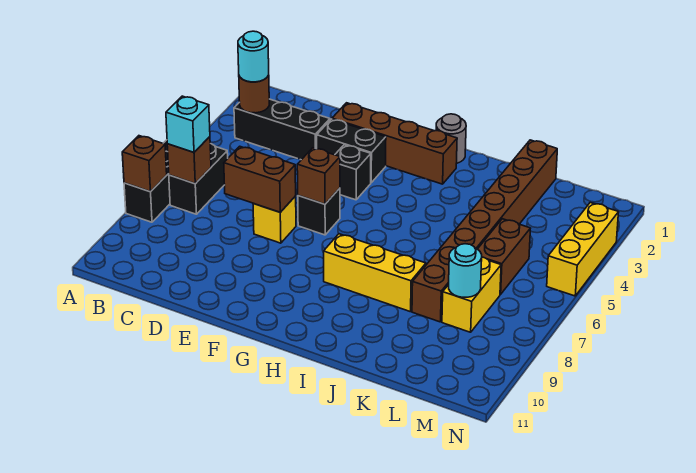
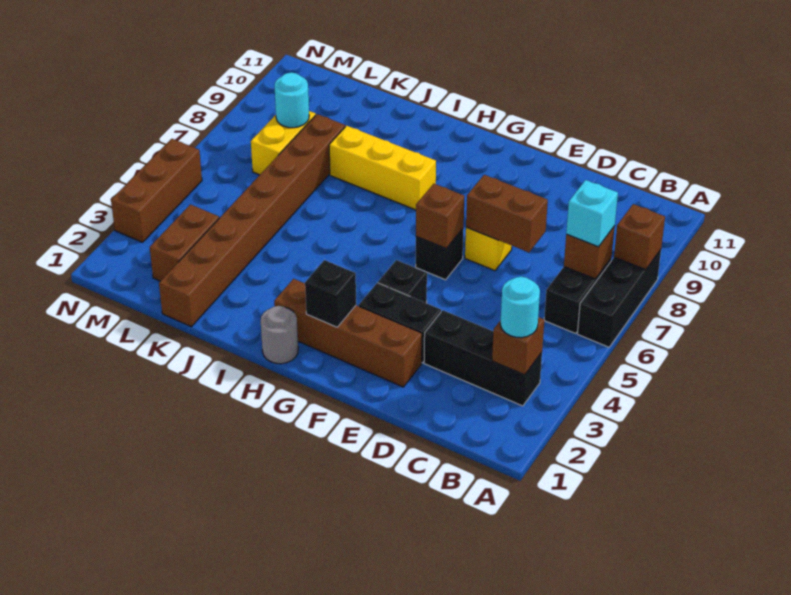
brown 1x1 round brick [239,75,269,113] -> brown 1x1 brick [492,317,544,375]
none -> black 1x1 brick [305,260,356,327]
brown 1x2 brick [478,219,531,294] -> brown 1x2 brick moved to [150,204,219,281]
yellow 1x3 brick [547,203,619,296] -> brown 1x3 brick [111,139,202,242]

